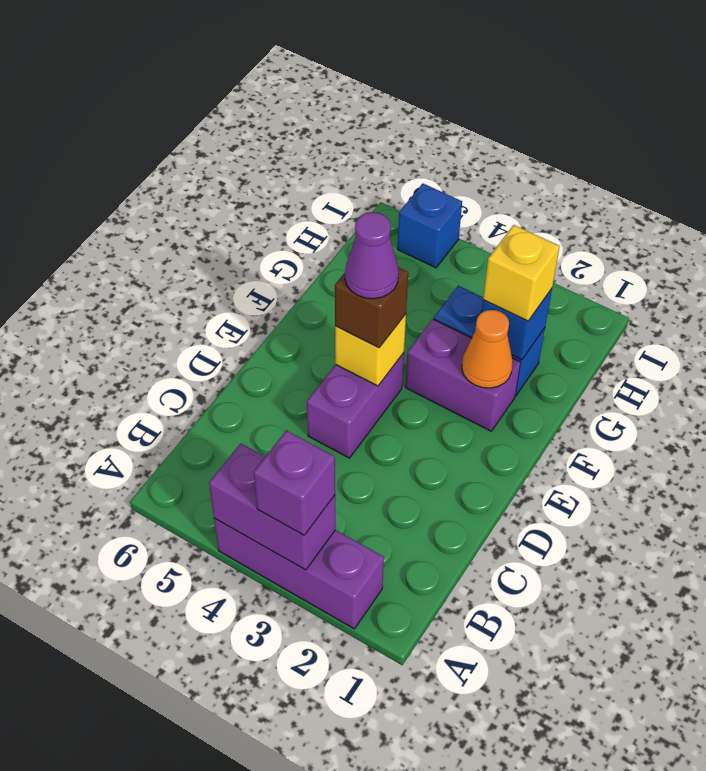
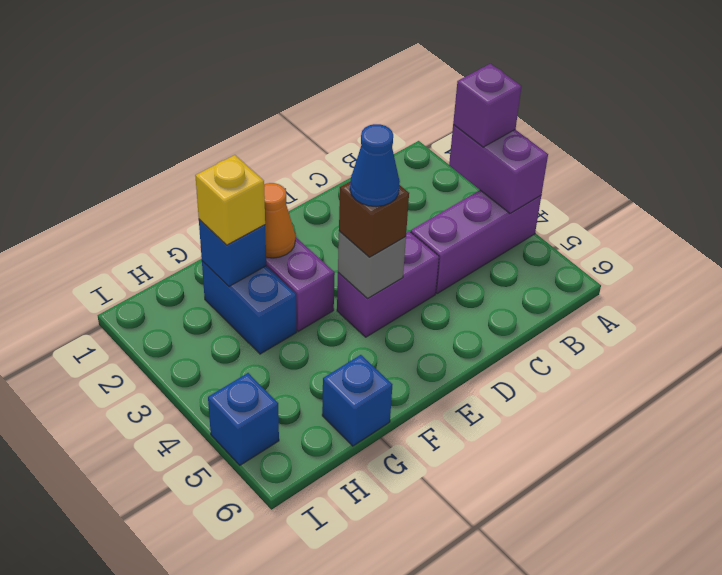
purple 1x3 brick [214,518,384,629] -> purple 1x3 brick turned to [411,190,541,294]
yellow 1x1 brick [335,314,406,386] -> grey 1x1 brick [338,231,406,299]
purple 1x1 cone [345,212,399,299] -> blue 1x1 cone [350,124,400,207]
none -> blue 1x1 brick [322,355,393,446]

